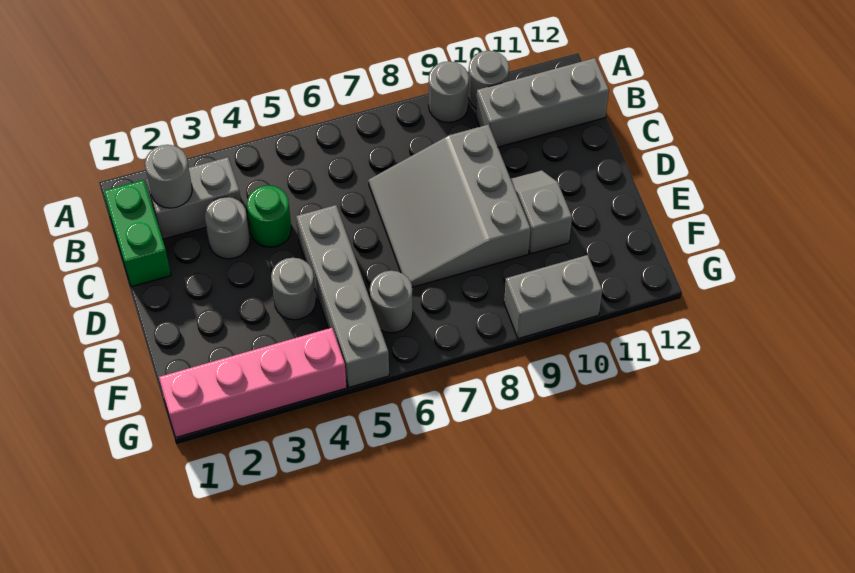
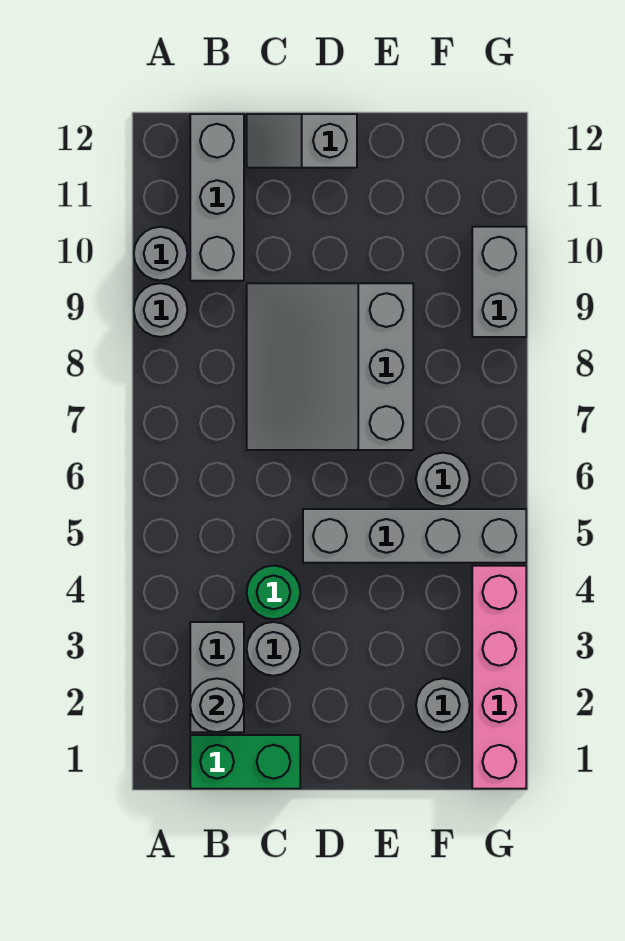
grey 3x3 slope [368,125,530,287] -> grey 3x3 slope turned to [247,283,413,450]
grey 1x2 slope [511,170,572,254] -> grey 1x2 slope moved to [247,114,357,168]
grey 1x1 round brick [271,258,316,320] -> grey 1x1 round brick moved to [416,678,470,732]

